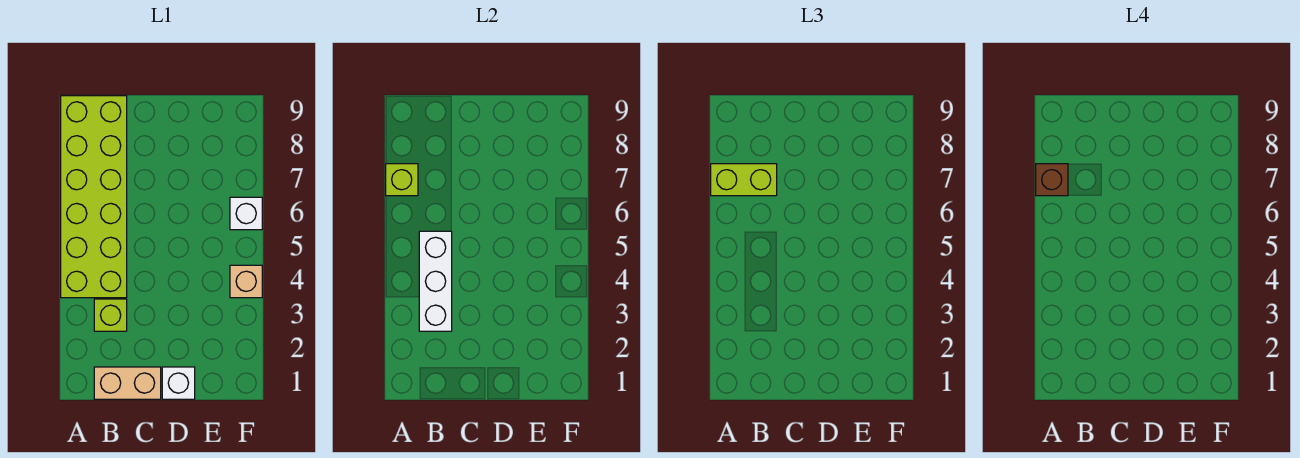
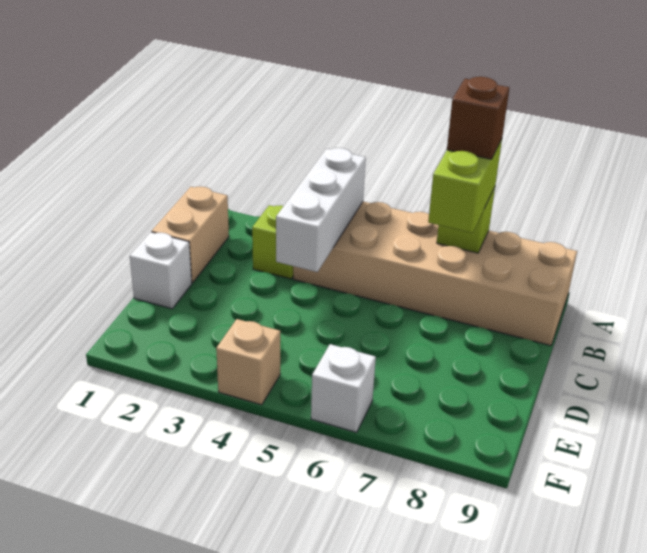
lime 2x6 brick [61,96,127,298] -> tan 2x6 brick [293,201,577,346]
white 1x3 brick [419,231,452,331] -> white 1x3 brick turned to [276,148,366,272]

